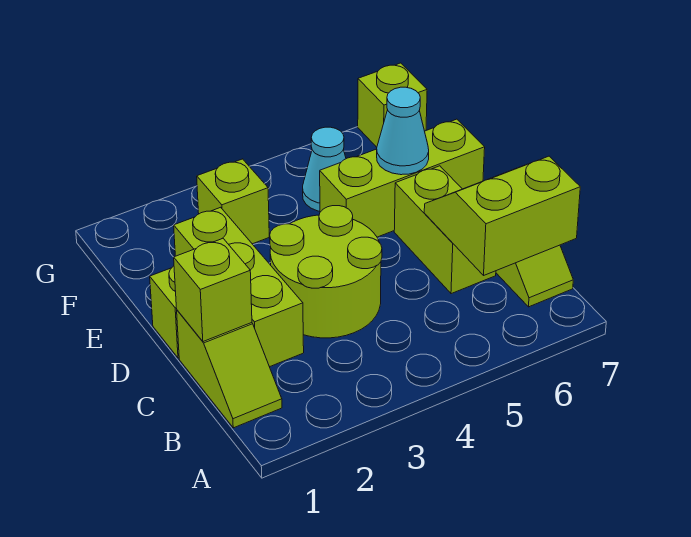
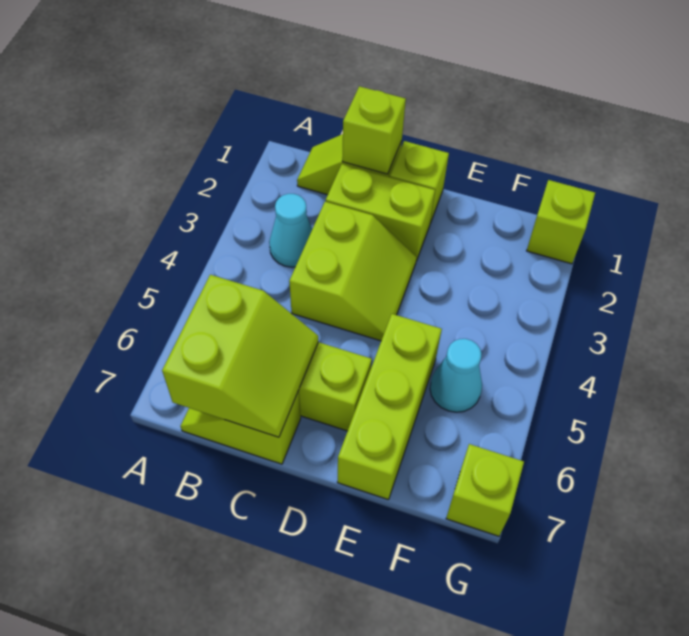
lime 1x3 brick [174,207,304,367] -> lime 1x2 brick [326,164,435,261]
lime 2x2 round brick [270,206,382,338] -> lime 2x2 slope [289,202,417,341]
cyan 1x1 cone [377,87,429,175] -> cyan 1x1 cone moved to [269,194,312,267]
lime 1x1 brick [197,159,269,244] -> lime 1x1 brick moved to [527,180,595,264]

